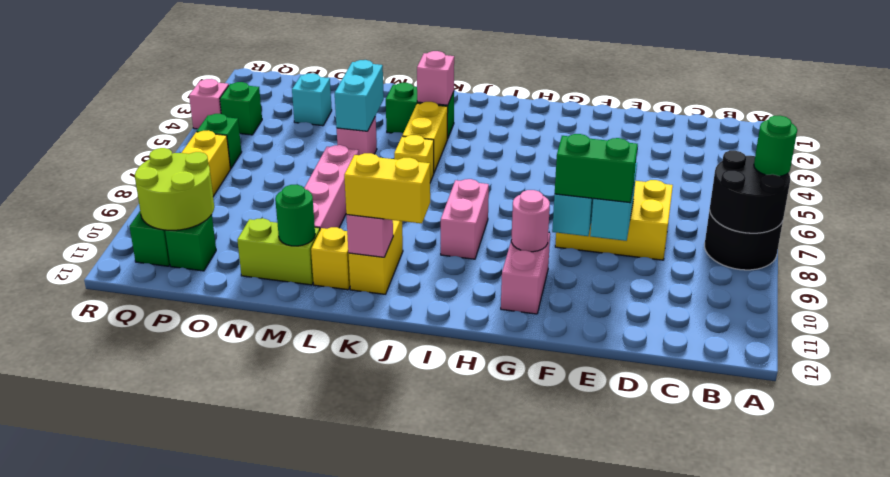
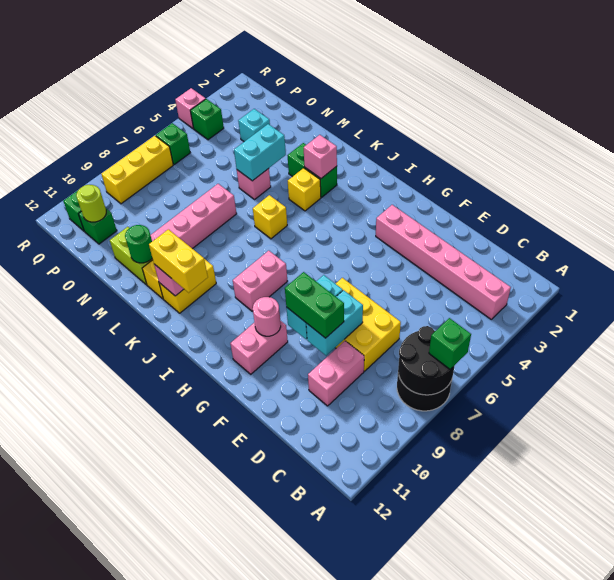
green 1x1 round brick [754,116,797,176] -> green 1x1 brick [429,318,471,369]
none -> pink 1x6 brick [376,205,511,319]
none -> pink 1x2 brick [308,341,364,406]
yellow 1x2 brick [402,102,448,172] -> yellow 1x1 brick [288,168,321,211]
lime 2x2 round brick [135,148,214,230] -> lime 1x1 round brick [76,185,106,222]

